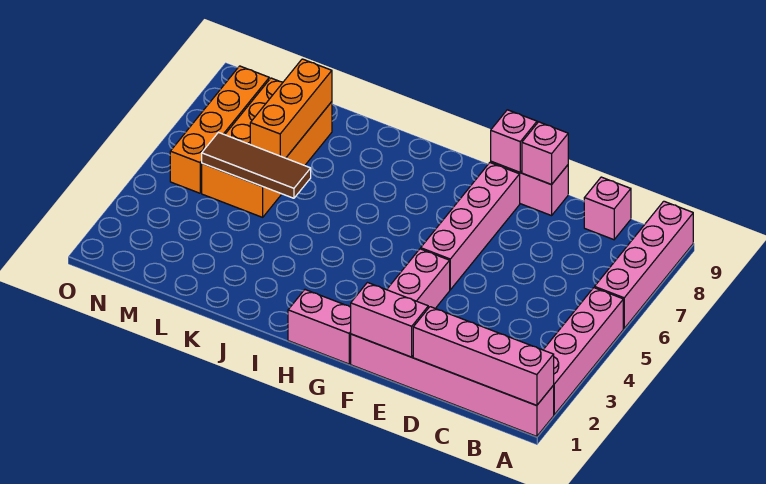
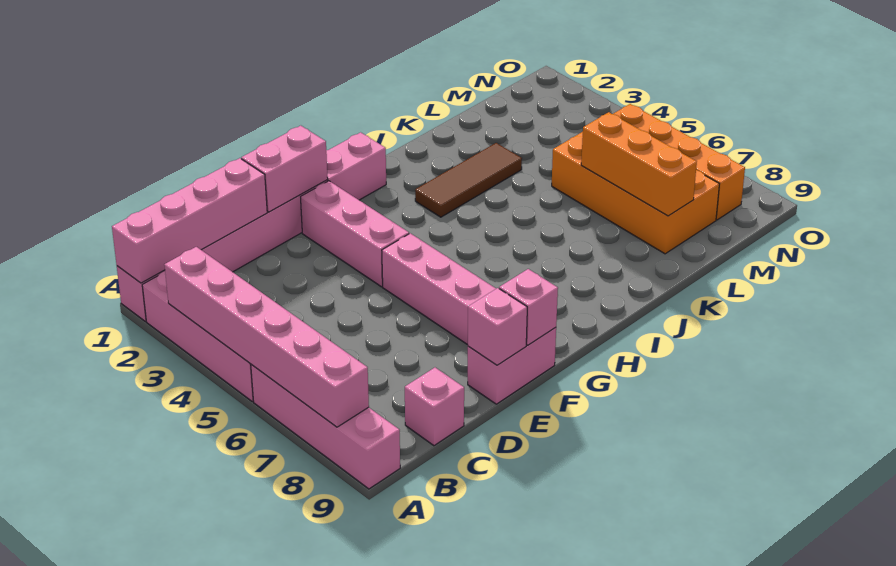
none -> pink 1x6 brick [164,247,369,427]
brown 1x3 tile [202,133,311,198] -> brown 1x3 tile moved to [415,143,522,217]

